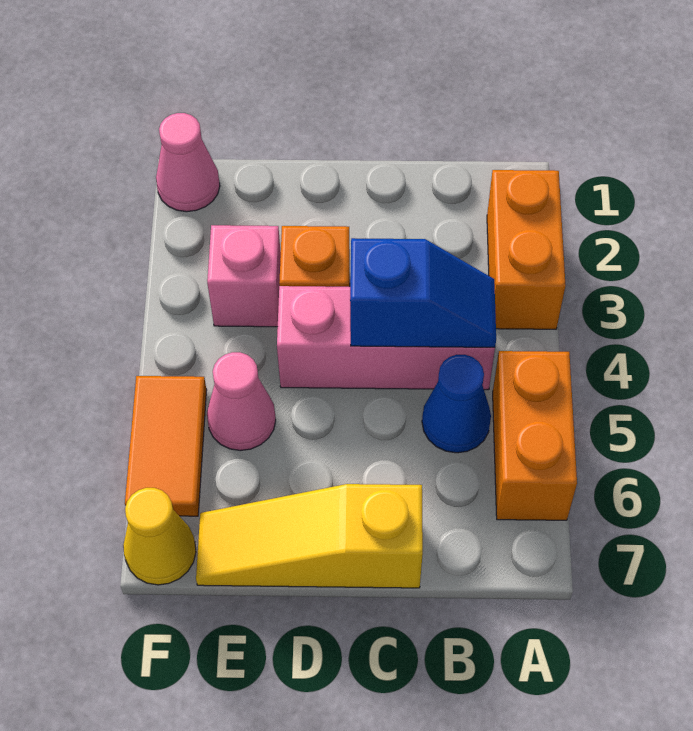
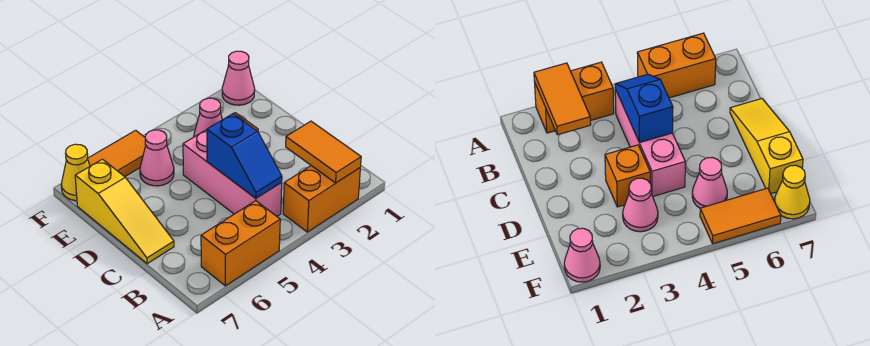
none -> orange 1x2 tile [286,121,361,183]
blue 1x1 cone [422,355,491,453] -> none
yellow 1x3 slope [196,484,423,588] -> yellow 1x3 slope turned to [75,159,174,264]
pink 1x1 brick [207,225,281,327] -> pink 1x1 cone [194,98,222,137]

